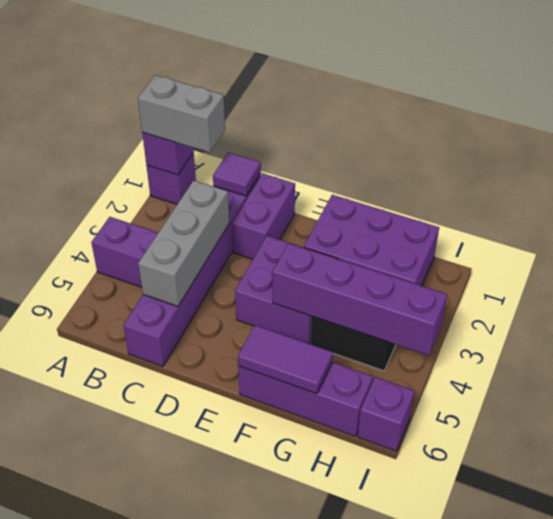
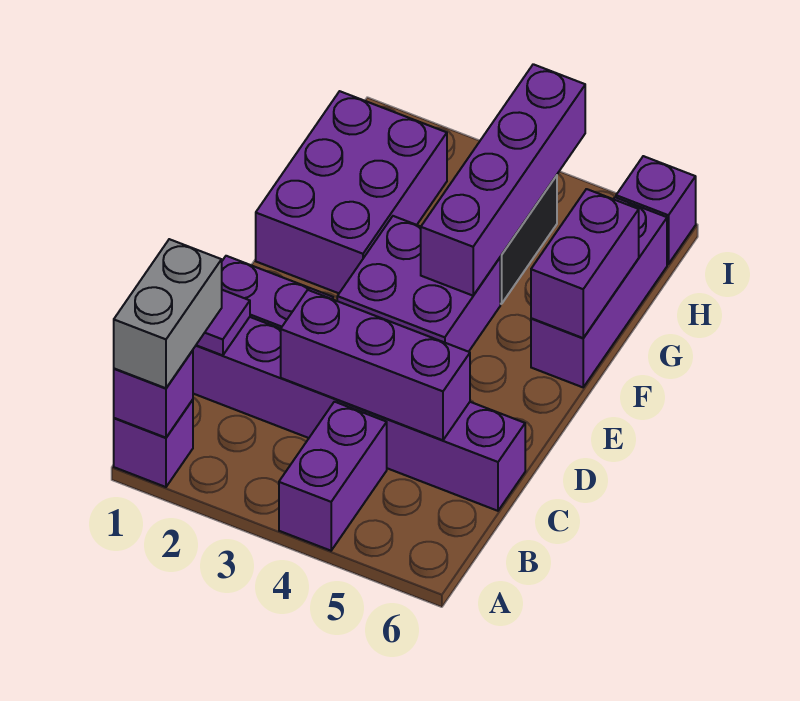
grey 1x3 brick [138,180,229,306] -> purple 1x3 brick [281,290,470,440]
purple 1x2 tile [238,325,333,394] -> purple 1x2 brick [531,189,639,338]

